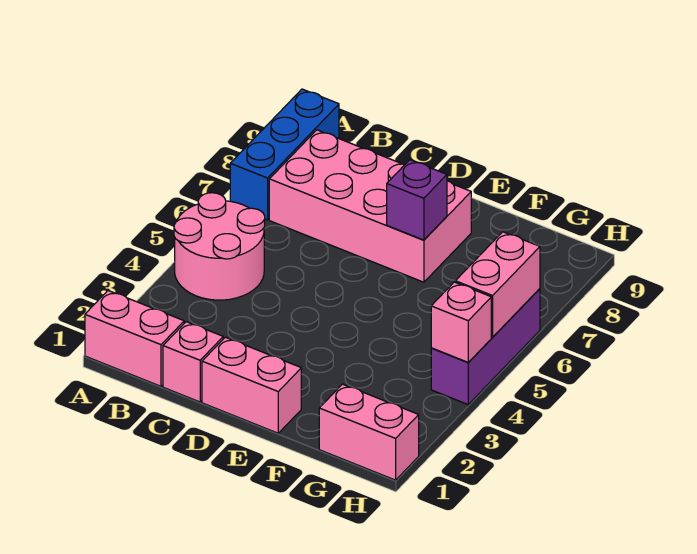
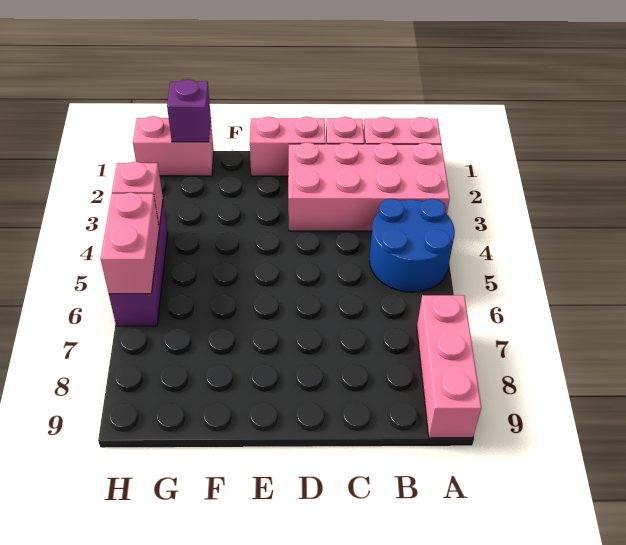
pink 2x2 round brick [174,193,265,300] -> blue 2x2 round brick [369,199,455,292]
blue 1x3 brick [230,89,339,220] -> pink 1x3 brick [417,295,481,438]
pink 2x4 brick [269,130,471,282] -> pink 2x4 brick moved to [288,142,450,231]
purple 1x1 brick [387,160,447,240] -> purple 1x1 brick moved to [167,79,211,142]

